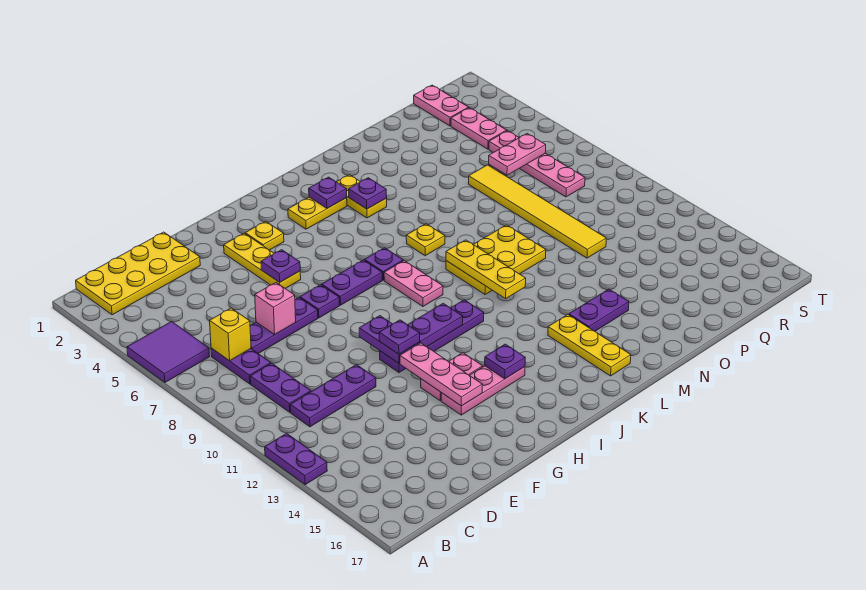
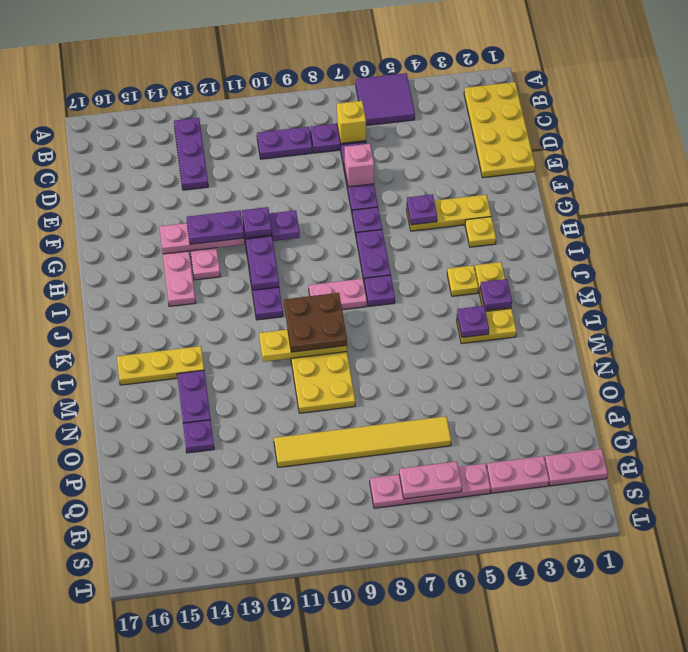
purple 1x2 plate [265,433,327,484] -> purple 1x2 plate moved to [187,210,244,244]
purple 1x3 plate [290,365,376,427] -> purple 1x3 plate moved to [174,118,208,190]
purple 1x1 plate [485,344,525,379] -> purple 1x1 plate moved to [183,420,214,453]
none -> brown 2x2 plate [284,293,347,352]
yellow 1x1 plate [406,224,445,256] -> yellow 1x1 plate moved to [447,265,478,296]
pink 1x2 plate [489,134,546,175] -> pink 1x2 plate turned to [399,461,462,499]

